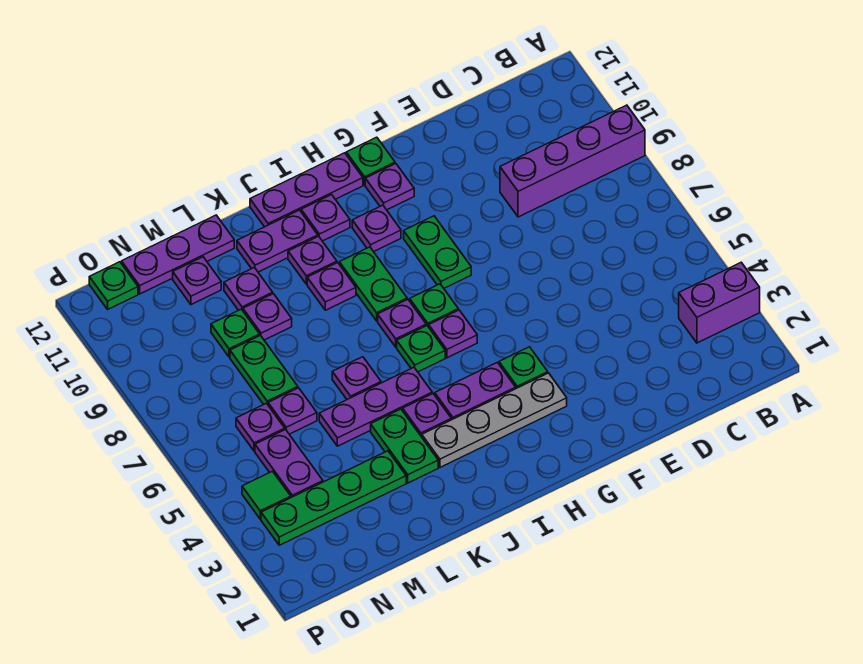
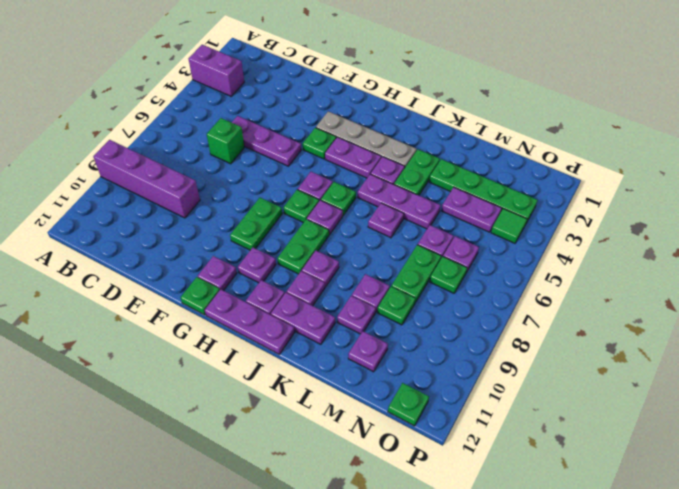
none -> green 1x1 brick [207,118,244,164]
purple 1x3 plate [122,215,234,294] -> purple 1x3 plate moved to [232,116,301,166]
purple 1x2 plate [255,430,323,497] -> purple 1x2 plate turned to [441,187,502,232]
none -> green 1x1 plate [430,257,467,293]

